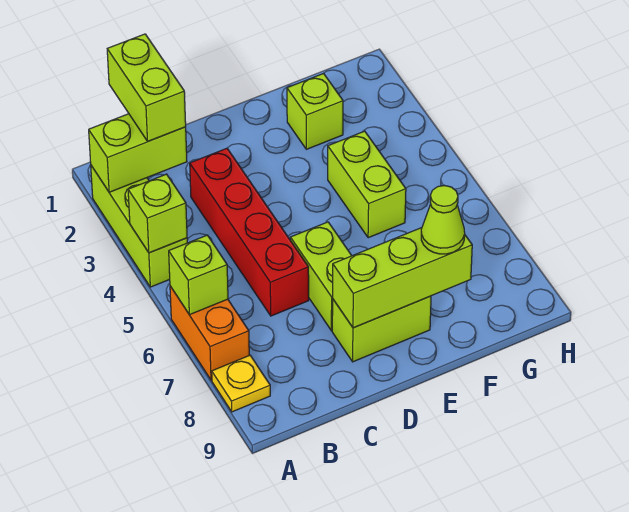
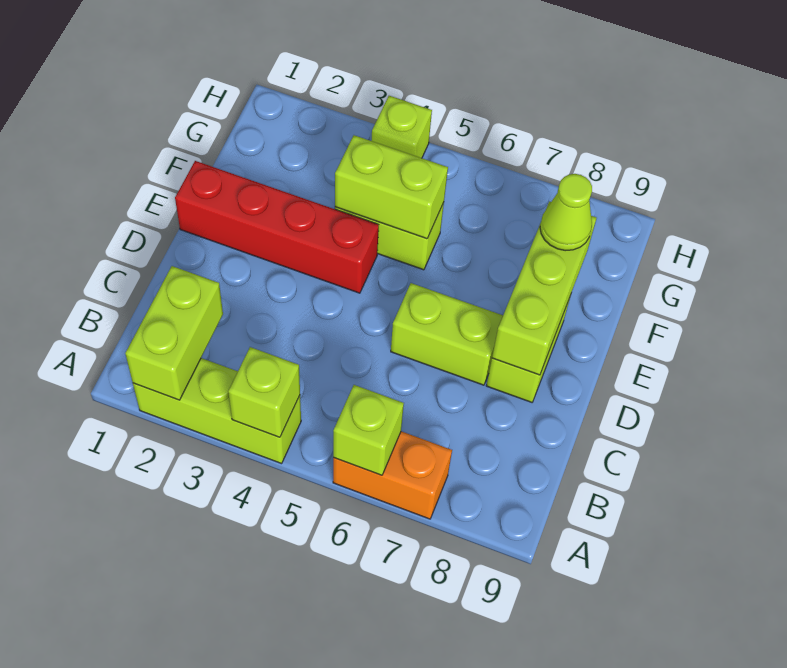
yellow 1x1 plate [212,355,270,412] -> none
lime 1x2 brick [107,34,186,141] -> lime 1x2 brick moved to [335,135,448,239]
red 1x4 brick [190,148,309,316] -> red 1x4 brick moved to [175,161,379,293]
lime 1x1 brick [287,73,343,149] -> lime 1x1 brick moved to [371,96,432,158]

